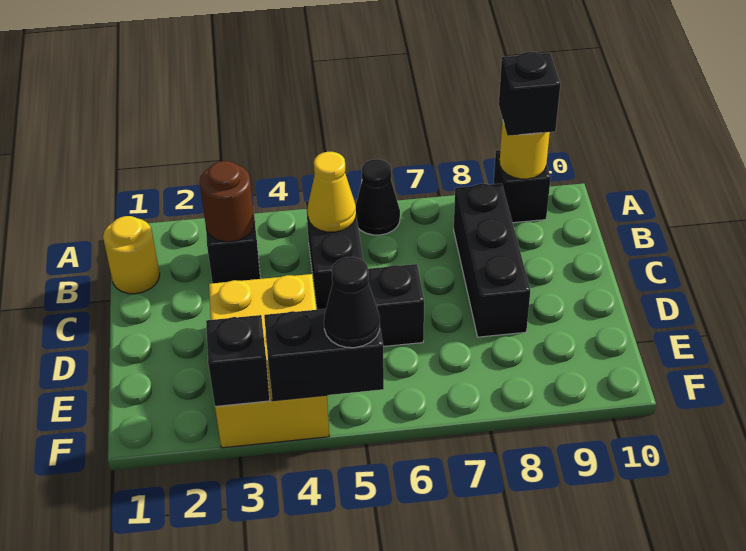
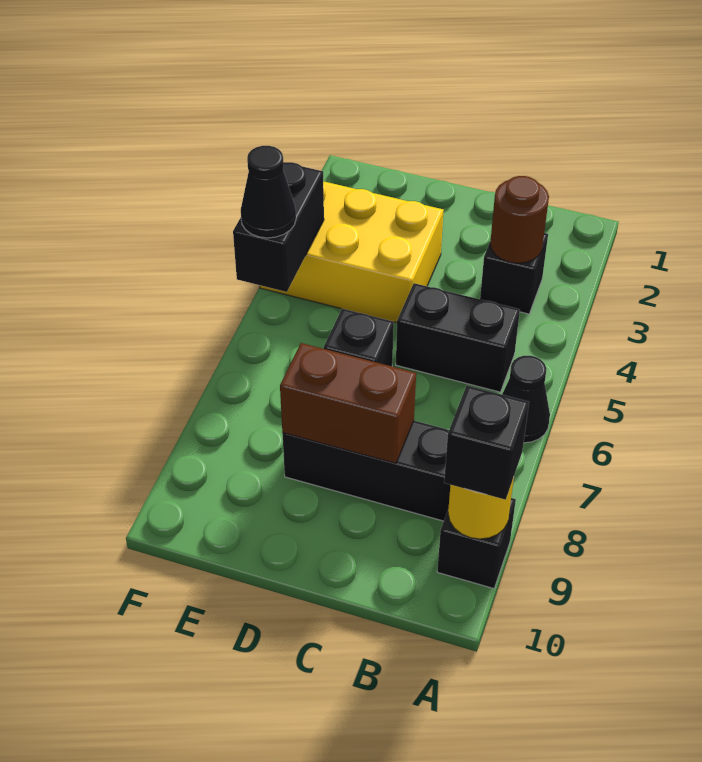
yellow 1x1 round brick [103,216,160,294] -> none
yellow 1x1 cone [307,152,356,232] -> none
none -> brown 1x2 brick [280,343,416,463]
black 1x1 brick [206,315,270,406] -> none

